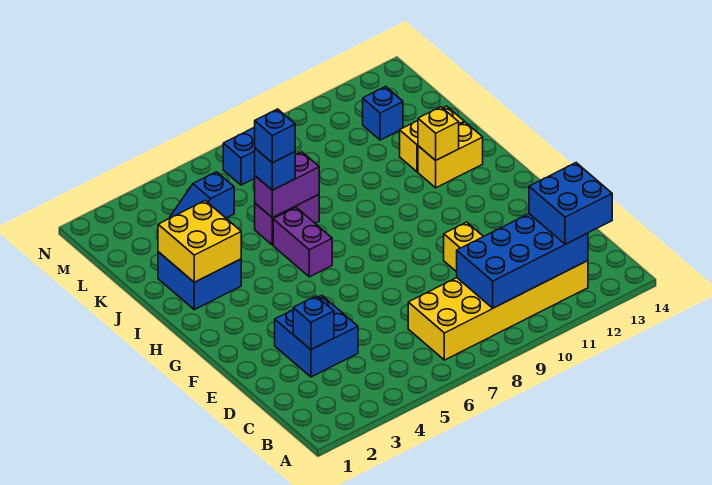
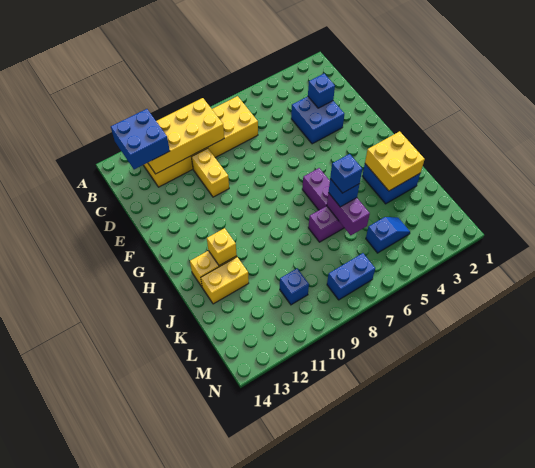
blue 2x4 brick [457,214,588,308] -> yellow 2x4 brick [148,98,224,174]
purple 1x2 brick [255,152,319,218] -> purple 1x2 brick turned to [327,193,370,235]
blue 1x1 brick [363,87,403,140] -> blue 1x1 brick moved to [280,269,309,305]

